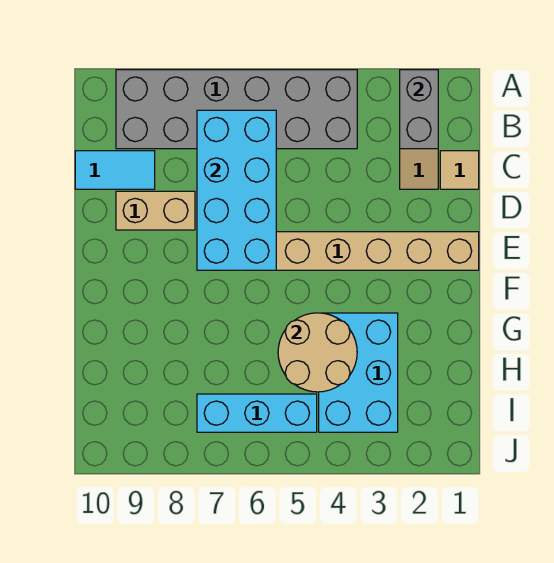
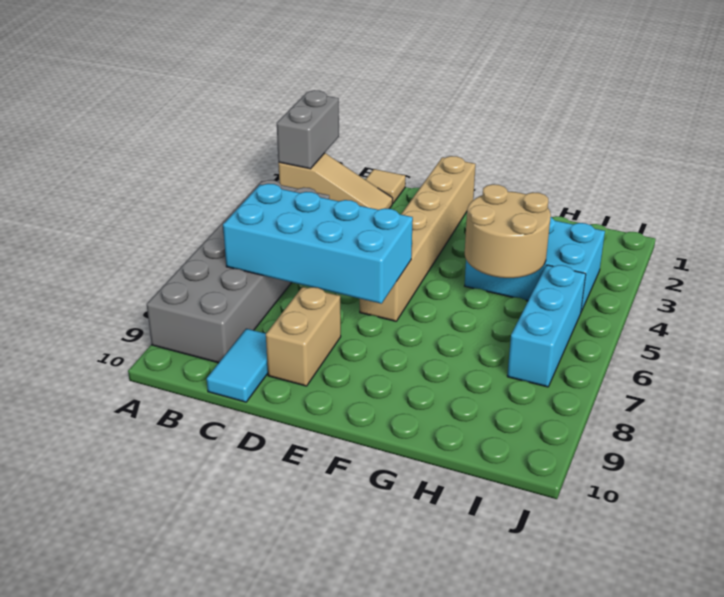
grey 1x2 brick [400,70,438,149] -> grey 1x2 brick turned to [277,90,339,169]

